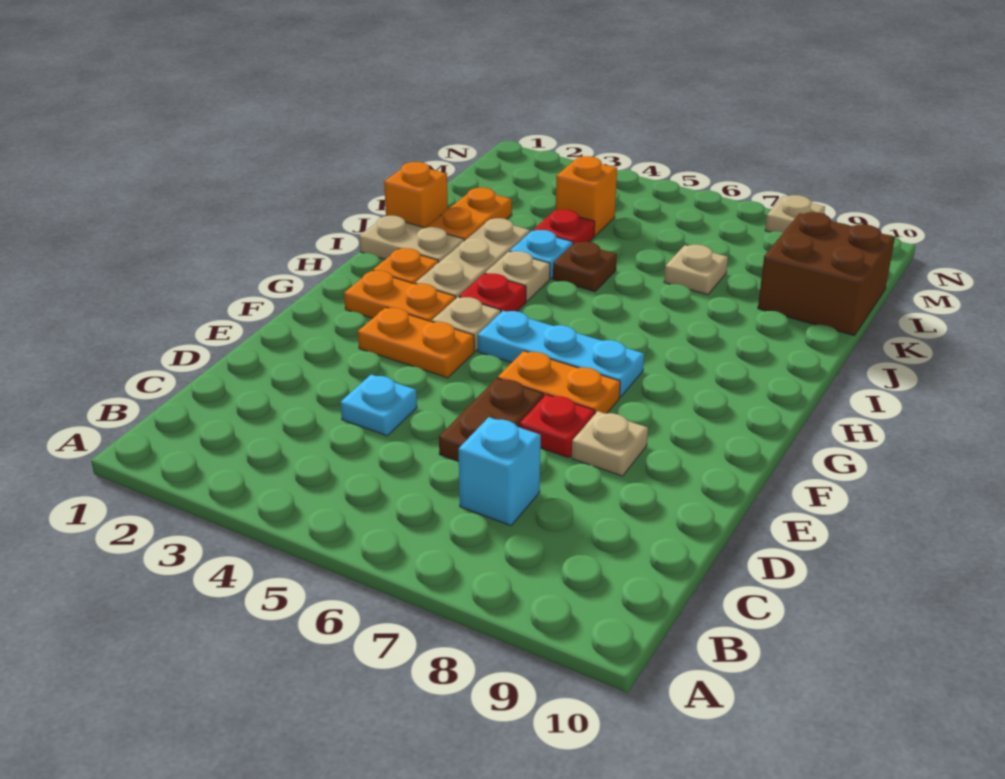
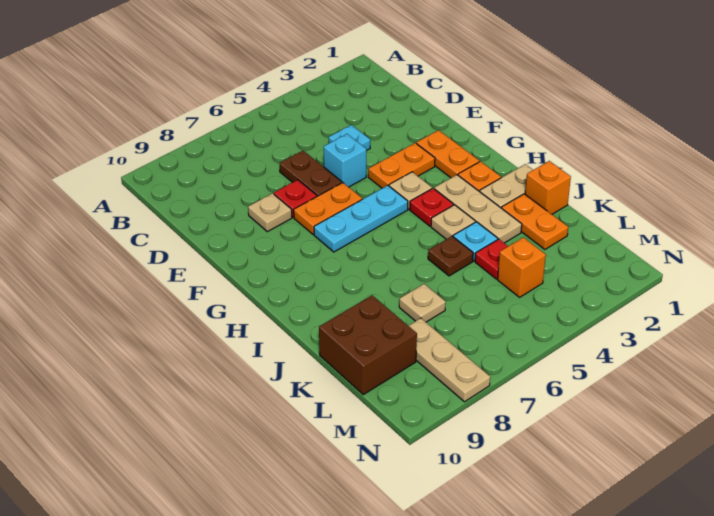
cyan 1x1 brick [458,417,541,526] -> cyan 1x1 brick moved to [324,134,366,187]
orange 1x2 plate [344,271,456,322] -> orange 1x2 plate turned to [416,130,479,178]
tan 1x1 plate [765,195,825,232] -> tan 1x3 plate [408,318,490,402]

